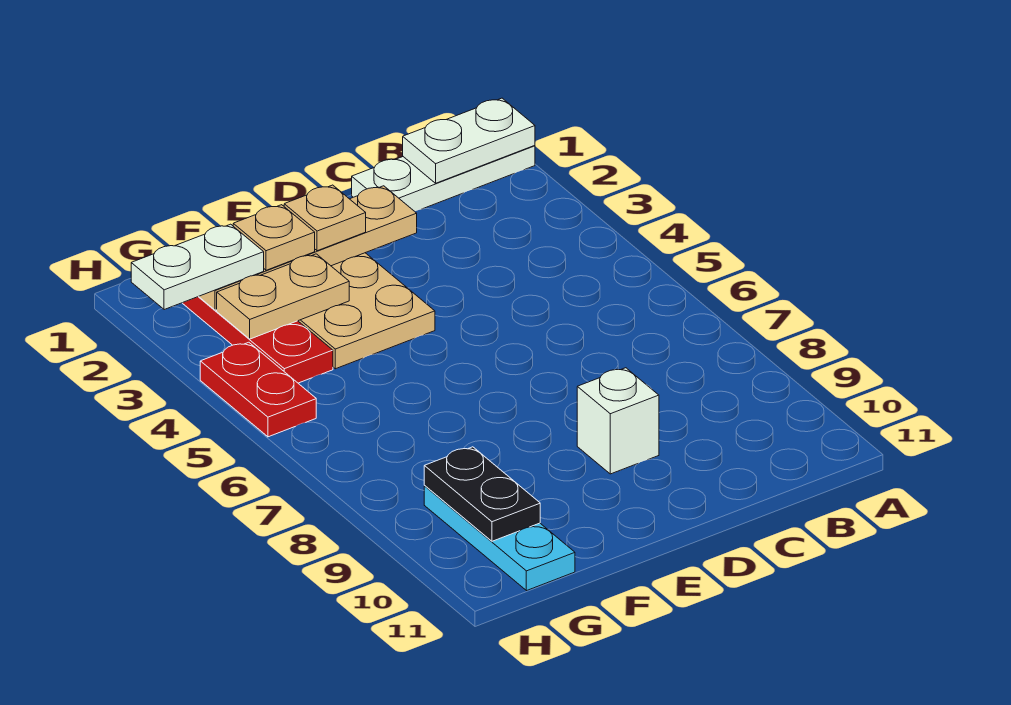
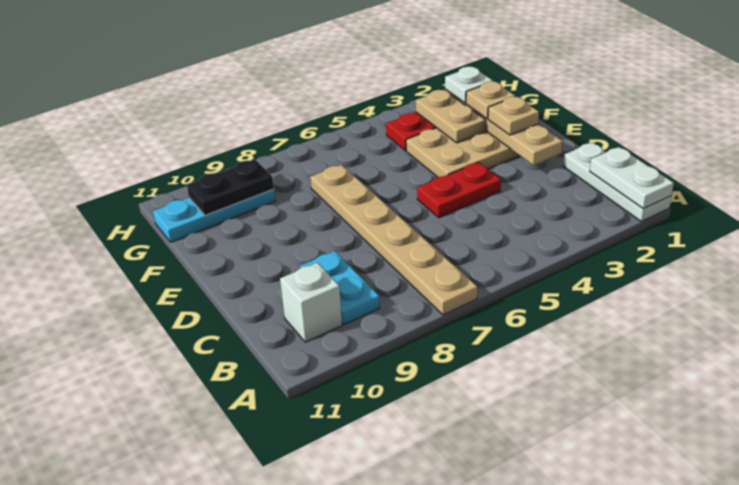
none -> tan 1x6 plate [310,165,477,315]
none -> cyan 1x2 plate [300,251,380,325]
white 1x1 brick [577,368,659,474] -> white 1x1 brick moved to [280,263,342,342]
white 1x2 plate [131,224,264,310] -> white 1x1 plate [445,67,493,103]
red 1x2 plate [200,342,316,437] -> red 1x2 plate moved to [417,162,501,218]

